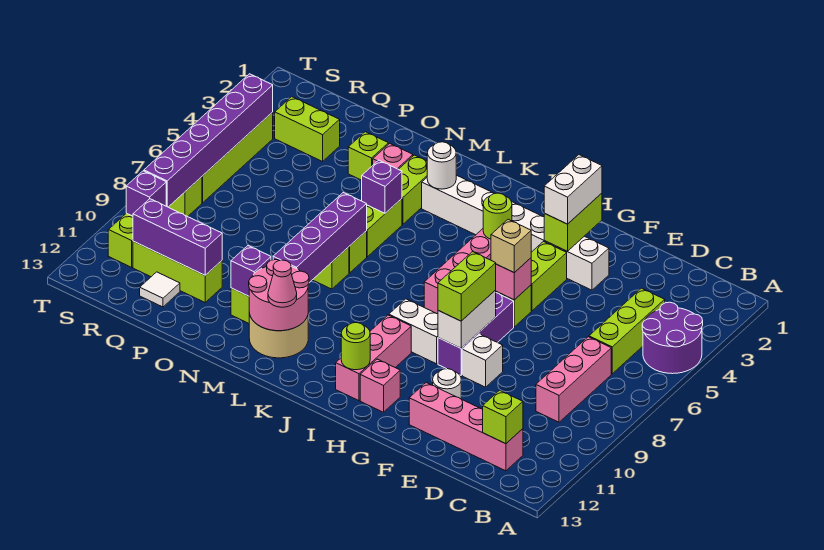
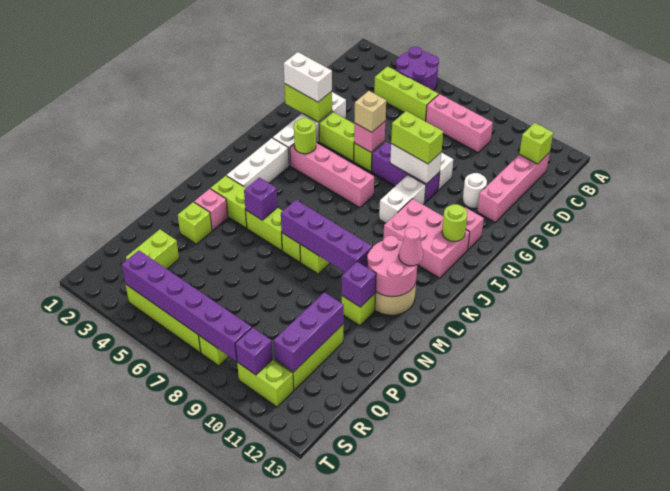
pink 1x3 brick [336,315,411,401] -> pink 2x3 brick [383,199,470,278]
white 1x1 round brick [427,142,456,189] -> none
white 1x1 tile [140,272,180,307] -> none

